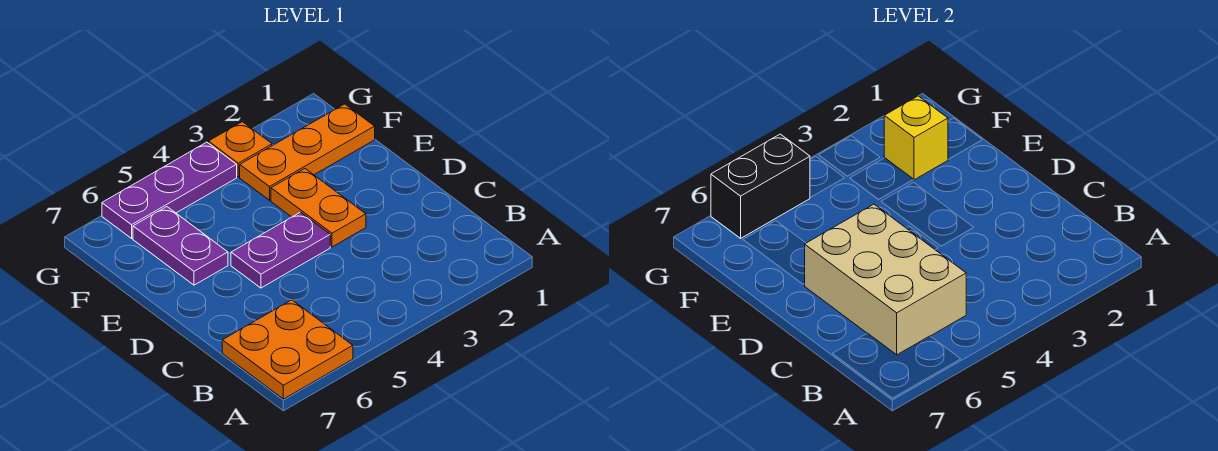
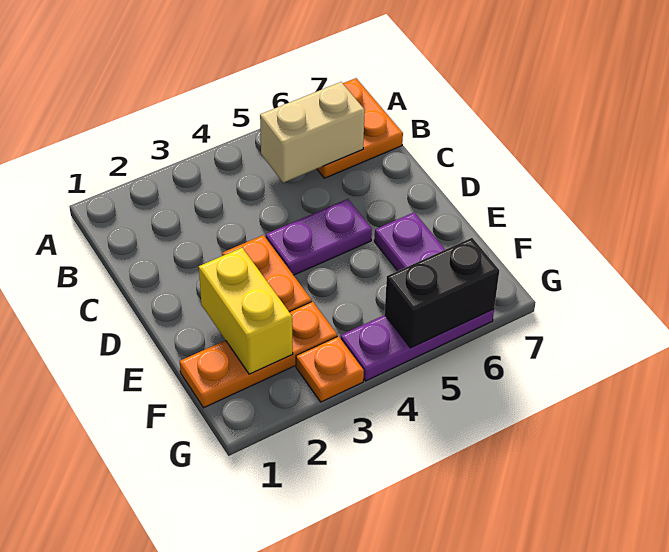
tan 2x3 brick [805,204,966,355] -> tan 1x2 brick [260,82,365,183]
yellow 1x1 brick [884,96,948,180] -> yellow 1x2 brick [199,248,293,374]

